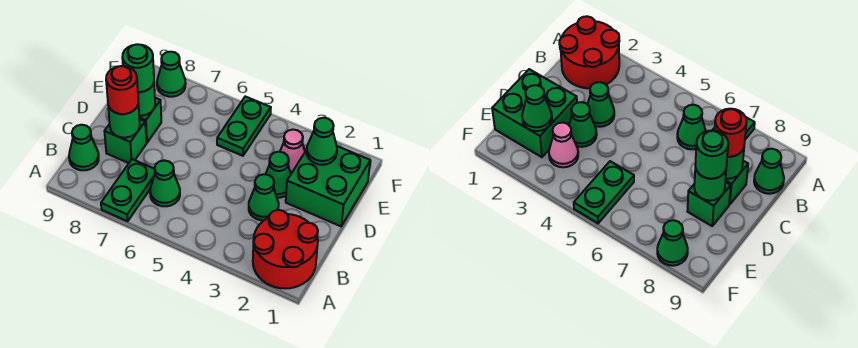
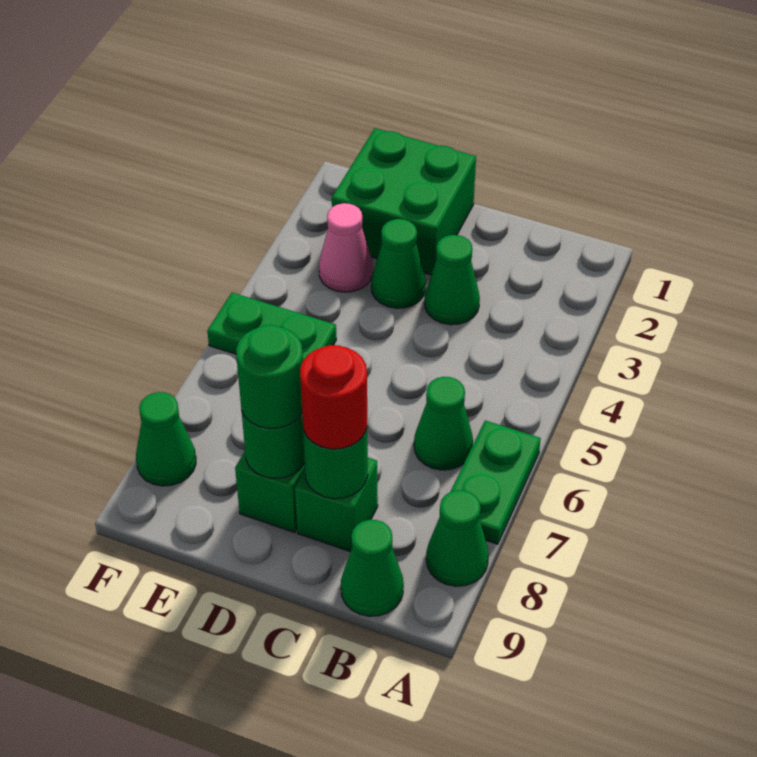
red 2x2 round brick [253,210,318,288] -> none
green 1x2 plate [101,159,155,221] -> green 1x2 plate turned to [450,421,541,544]
green 1x1 cone [307,118,337,165] -> green 1x1 cone moved to [426,490,489,586]

